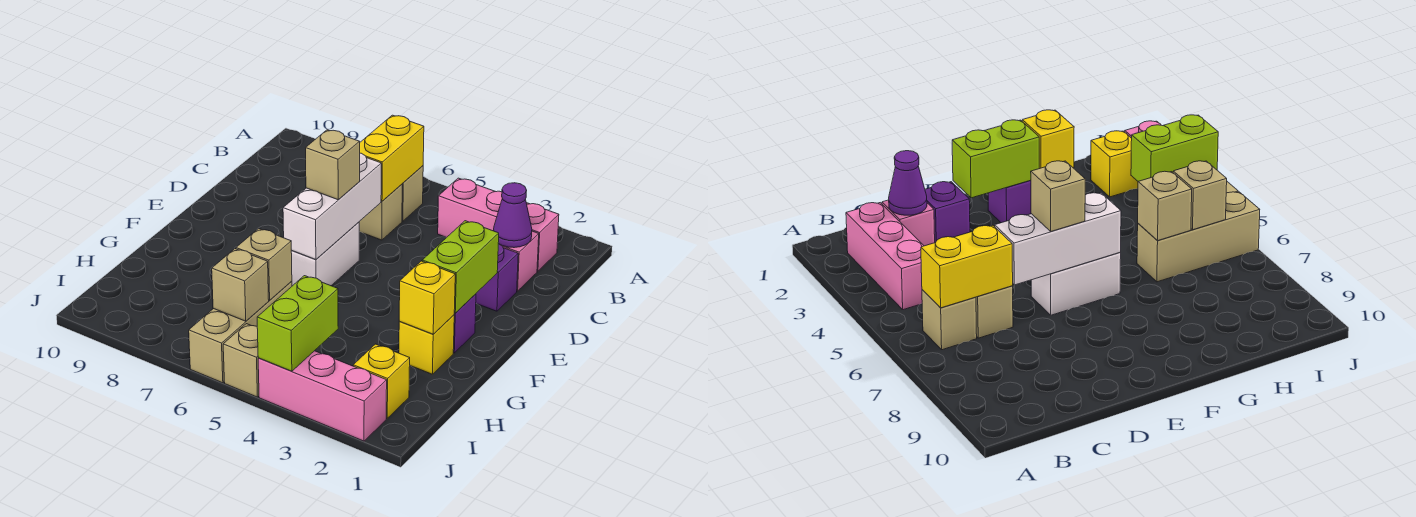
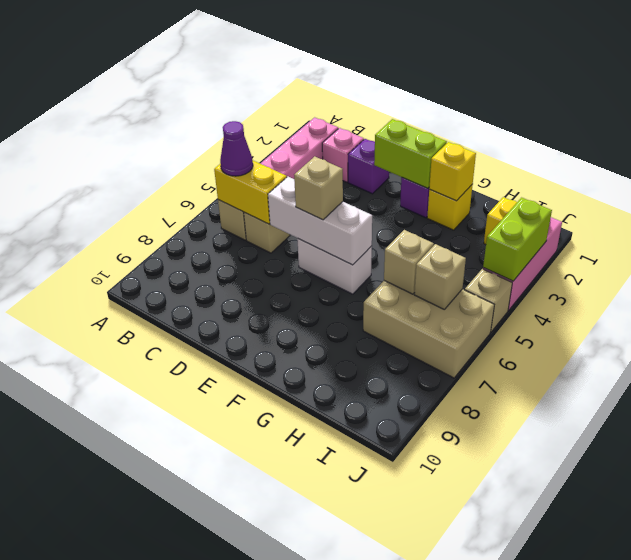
purple 1x1 cone [494,183,532,248] -> purple 1x1 cone moved to [220,121,253,176]
tan 1x3 brick [189,281,292,383] -> tan 2x3 brick [363,281,494,378]
lime 1x2 brick [257,276,338,371] -> lime 1x2 brick turned to [483,198,552,281]

